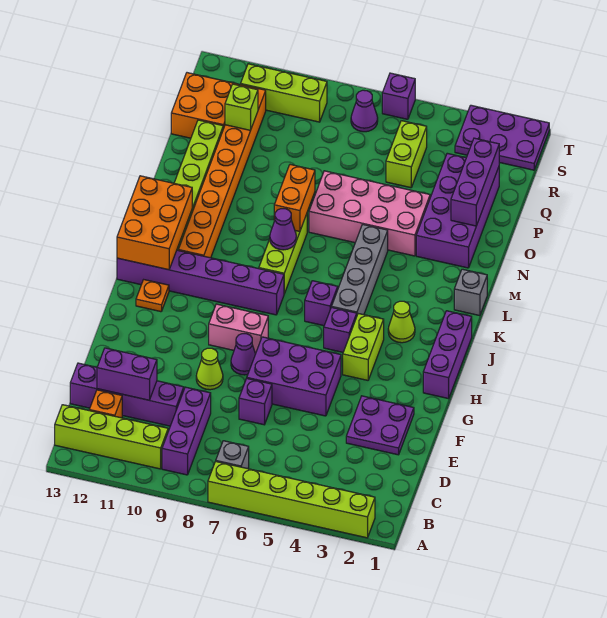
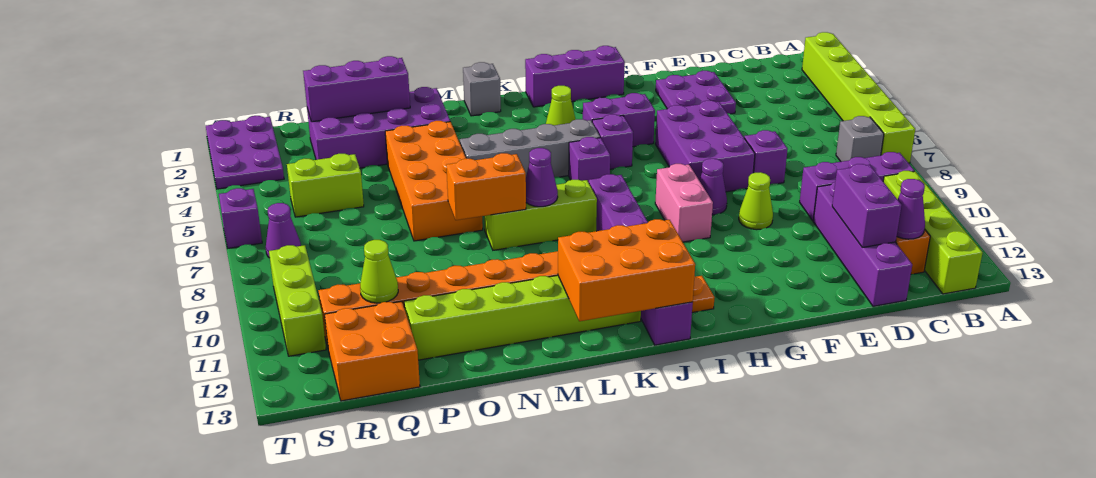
none -> purple 1x1 cone [897,179,925,239]
lime 1x2 brick [343,314,384,380] -> purple 1x2 brick [583,93,655,147]
pink 2x4 brick [309,171,430,256] -> orange 2x4 brick [385,121,483,241]
lime 1x1 brick [225,84,258,130] -> lime 1x1 cone [360,240,398,303]

